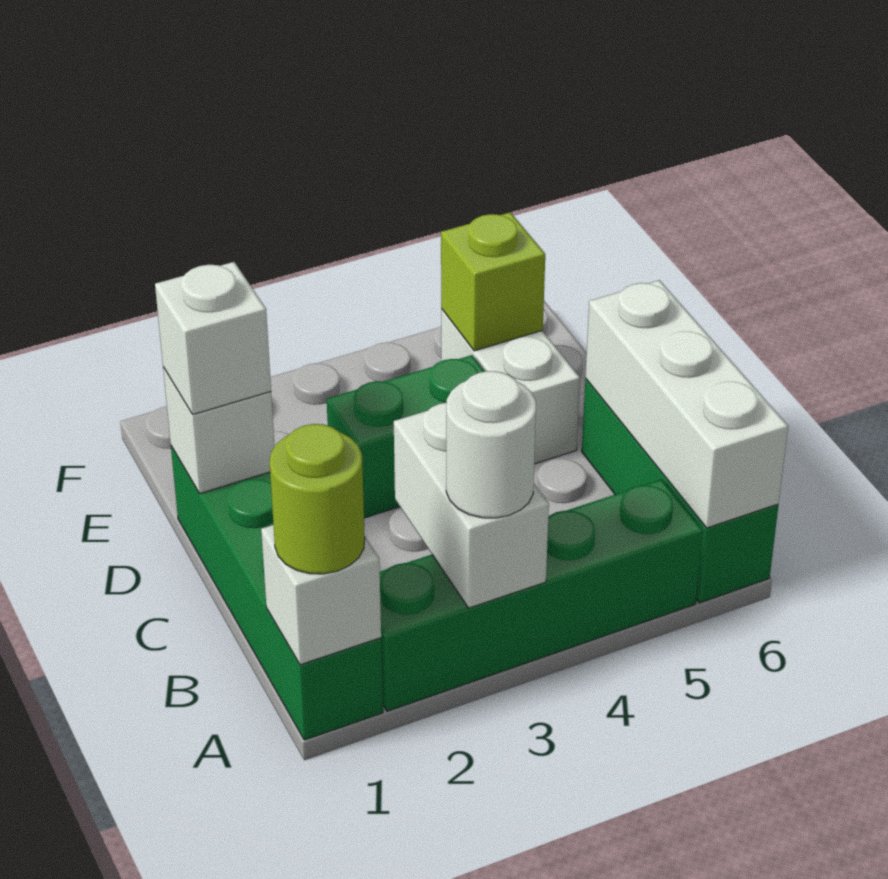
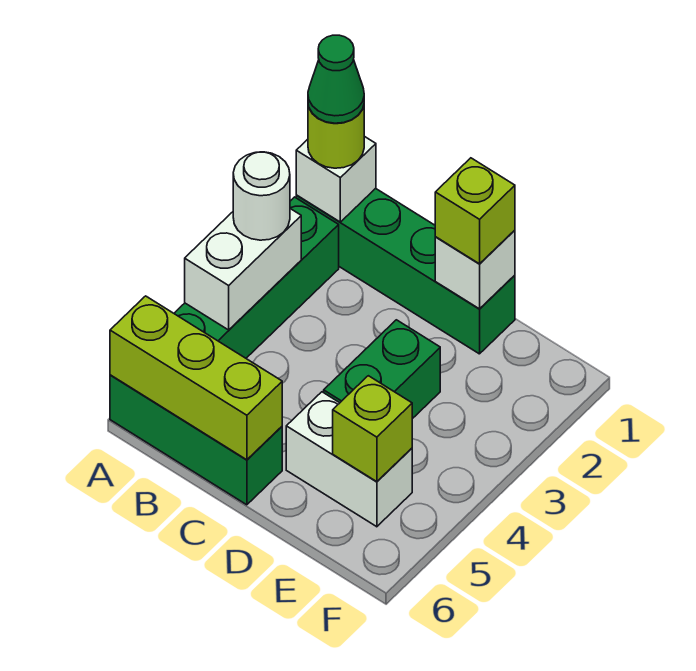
none -> green 1x1 cone [308,35,364,123]
white 1x2 brick [394,403,549,608] -> white 1x2 brick turned to [185,209,301,330]
white 1x3 brick [585,280,788,528] -> lime 1x3 brick [110,296,282,460]
white 1x1 brick [155,262,271,414] -> lime 1x1 brick [435,158,515,264]

